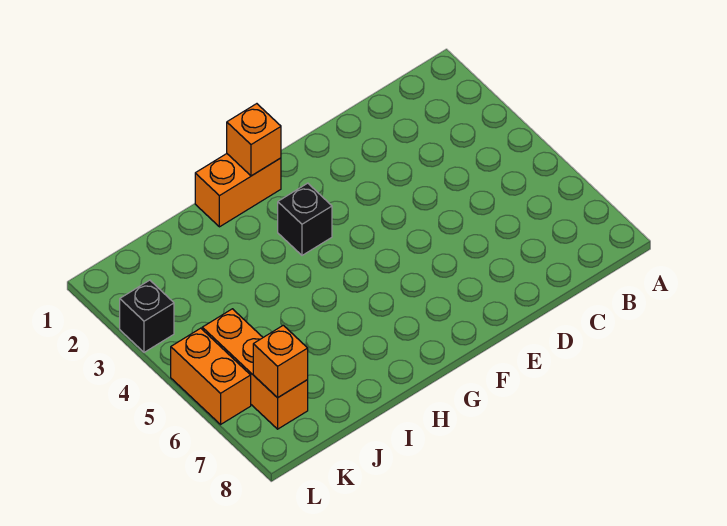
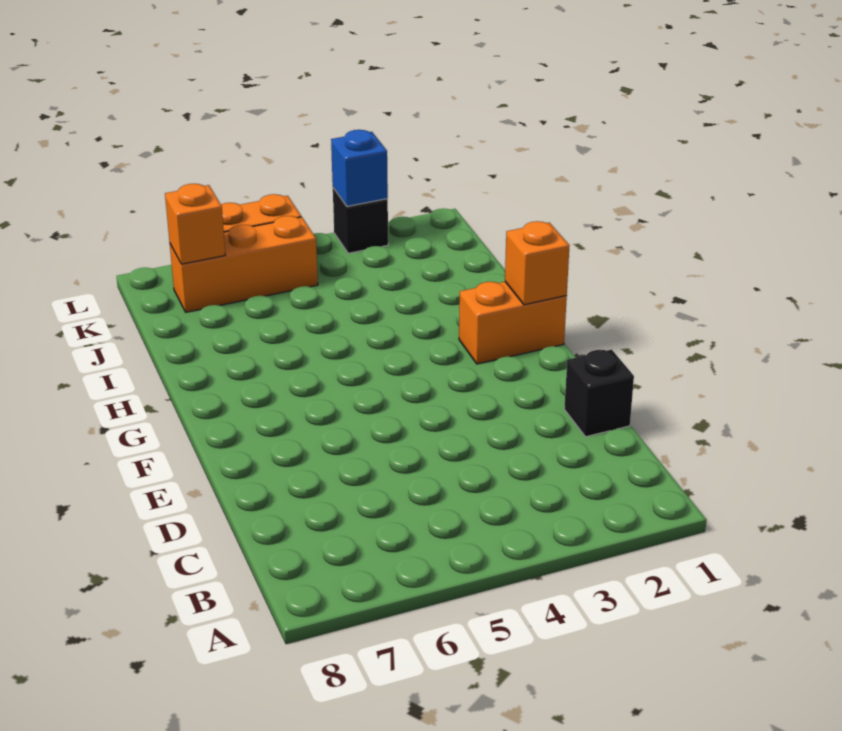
orange 1x2 brick [195,154,281,227] -> orange 1x2 brick turned to [459,282,567,364]
black 1x1 brick [278,183,332,255] -> black 1x1 brick moved to [564,350,634,437]
none -> blue 1x1 brick [331,130,388,206]

